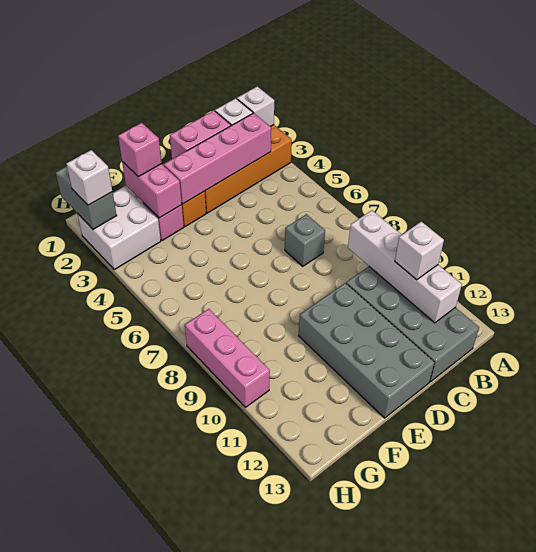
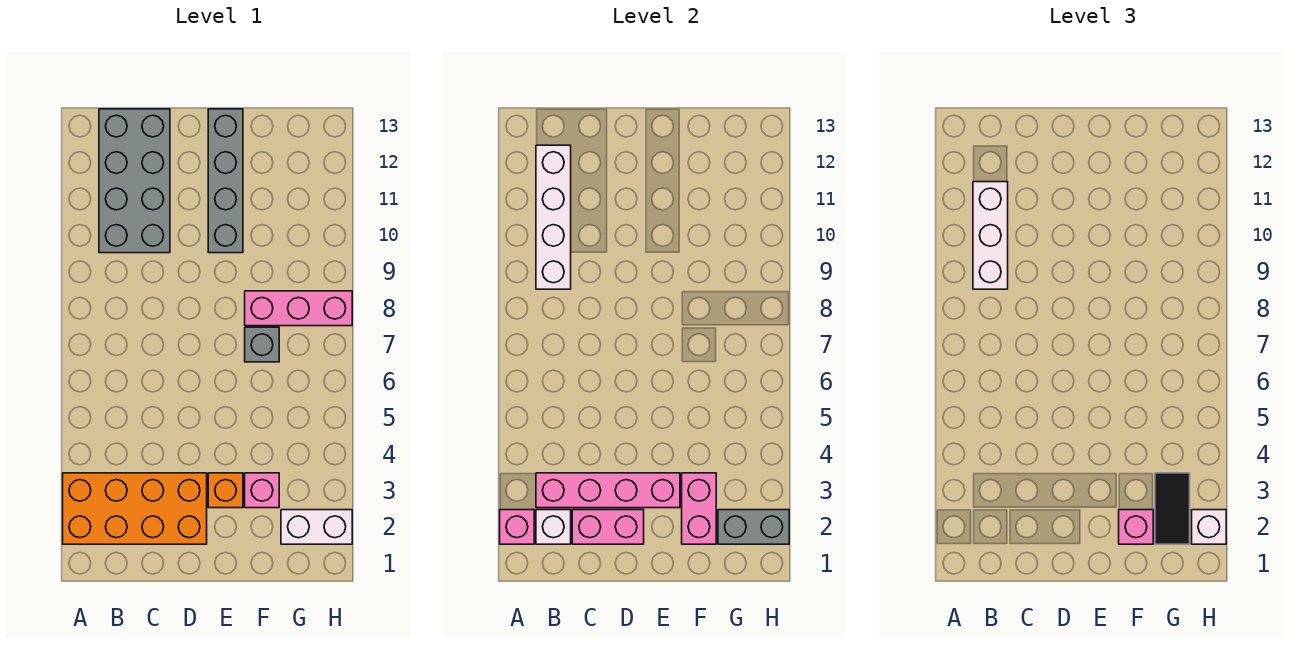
white 1x1 brick [237,86,274,126] -> pink 1x1 brick [500,510,534,544]
white 1x1 brick [395,222,444,280] -> white 1x3 brick [973,182,1008,289]
grey 1x1 brick [285,214,325,266] -> grey 1x1 brick moved to [245,327,279,362]
grey 2x4 brick [299,283,435,418] -> grey 1x4 brick [208,109,243,253]
white 2x2 brick [78,187,161,270] -> white 1x2 brick [281,510,352,544]
none -> black 1x2 tile [1155,473,1190,544]
grey 1x2 brick [56,166,117,229] -> grey 1x2 brick turned to [718,510,789,544]
pink 1x3 brick [185,309,270,407] -> pink 1x3 brick turned to [245,291,352,326]

